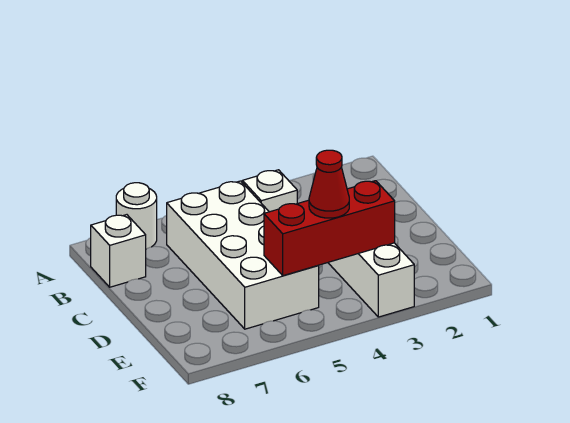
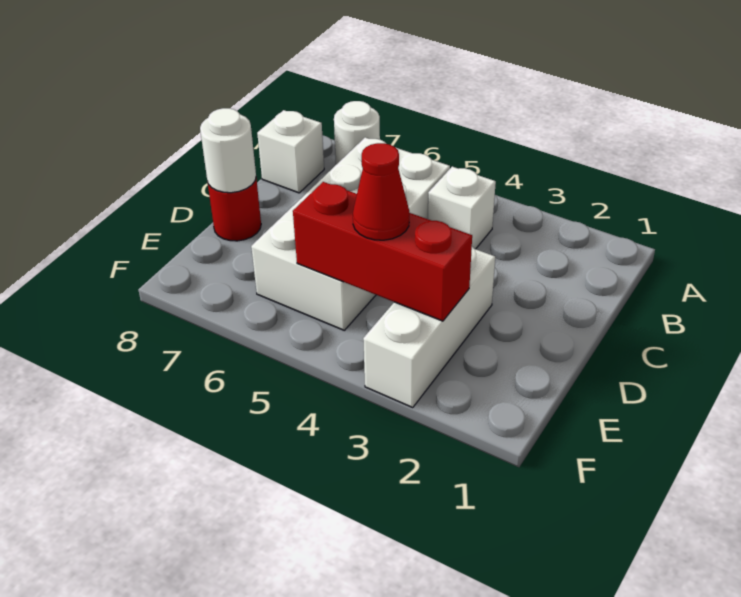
none -> red 1x1 round brick [207,179,261,241]
none -> white 1x1 round brick [200,108,256,193]

